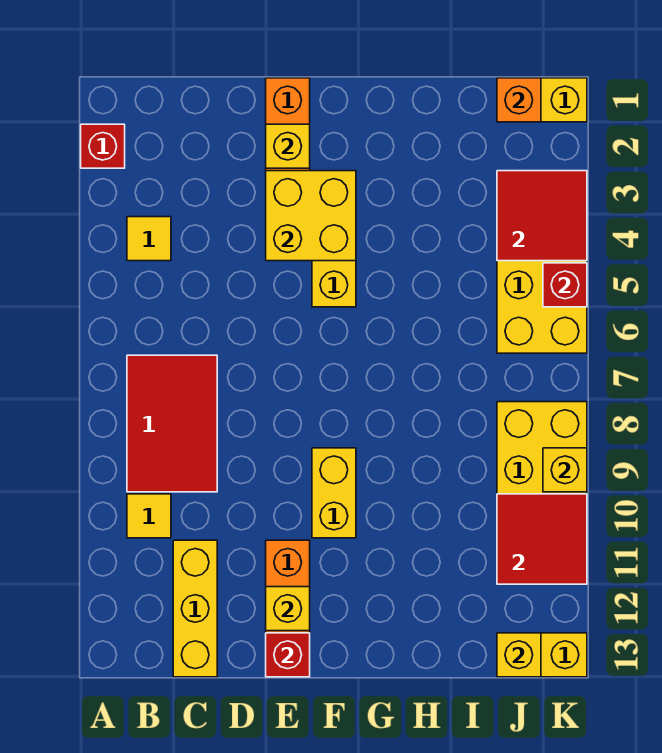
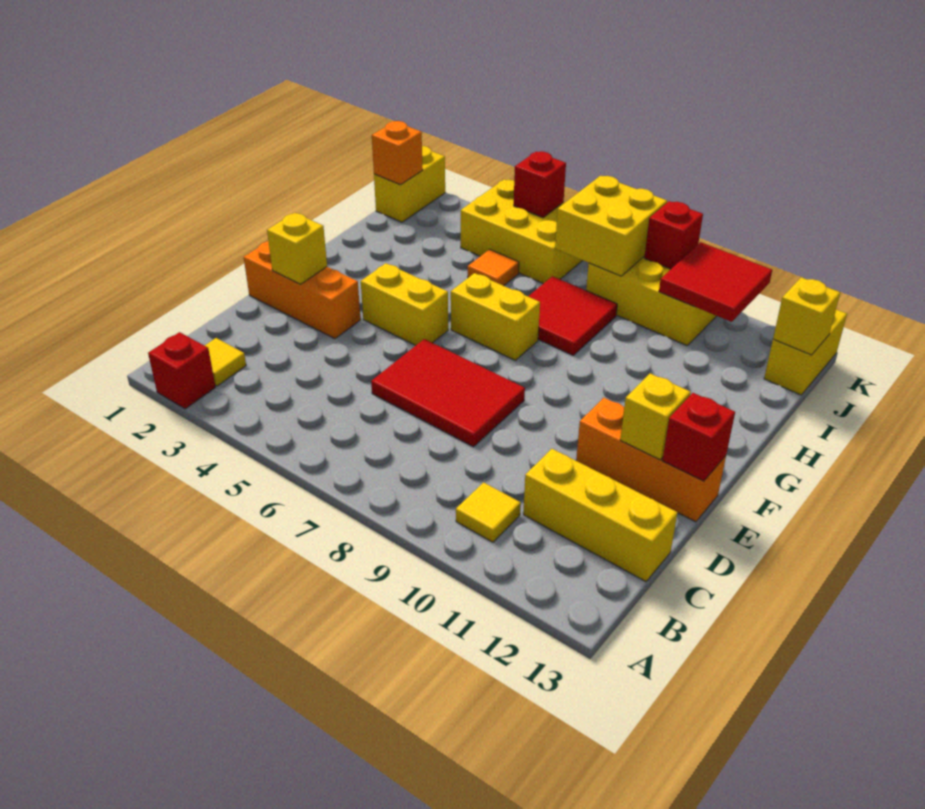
yellow 1x1 tile [127,217,171,261] -> yellow 1x1 tile moved to [205,338,246,386]
red 2x3 tile [127,355,217,492] -> red 2x3 tile moved to [371,339,525,447]
yellow 2x2 brick [266,171,356,261] -> yellow 2x2 brick moved to [555,176,667,276]
yellow 1x2 brick [312,448,356,538] -> yellow 1x2 brick moved to [451,273,540,360]
none -> orange 1x1 tile [468,249,519,286]
red 2x2 tile [497,171,587,261] -> red 2x2 tile moved to [528,276,617,355]
yellow 1x1 brick [543,448,587,492] -> red 1x1 brick [644,201,703,269]

